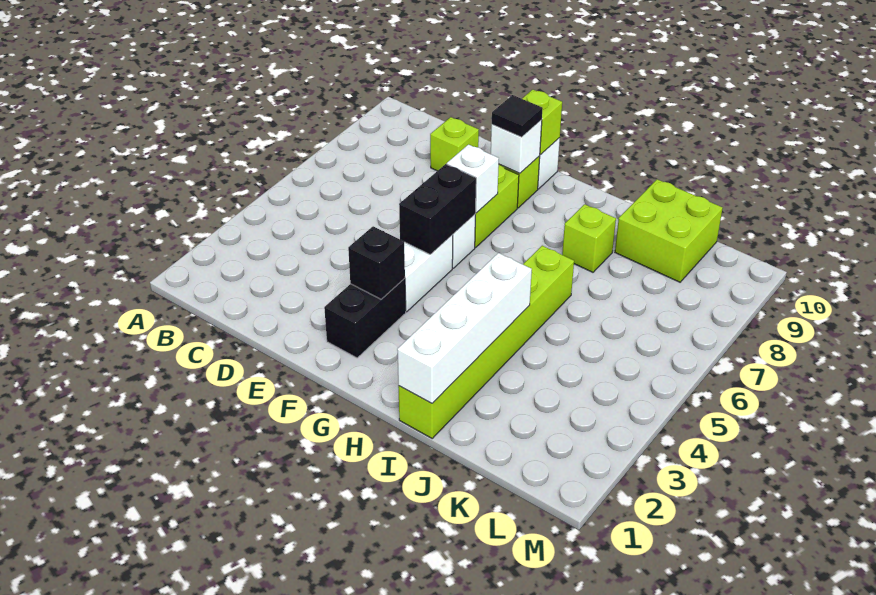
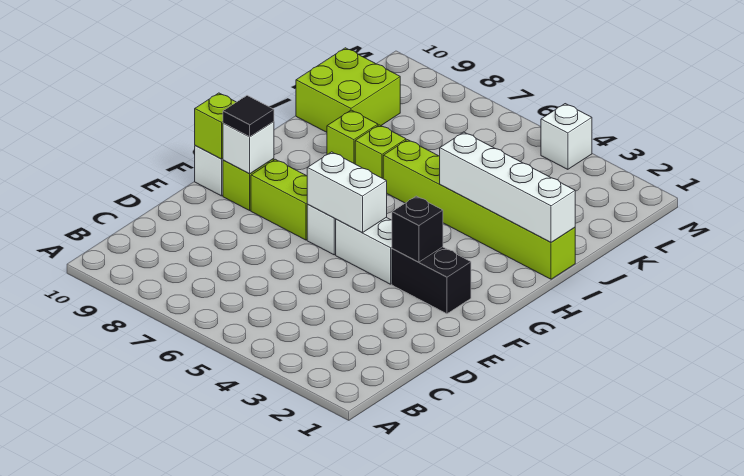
lime 1x1 brick [430,117,479,171] -> lime 1x1 brick moved to [355,125,406,178]
black 1x2 brick [399,164,476,255] -> white 1x2 brick [307,152,387,233]
white 1x1 brick [447,145,499,213] -> white 1x1 brick moved to [541,104,592,169]

